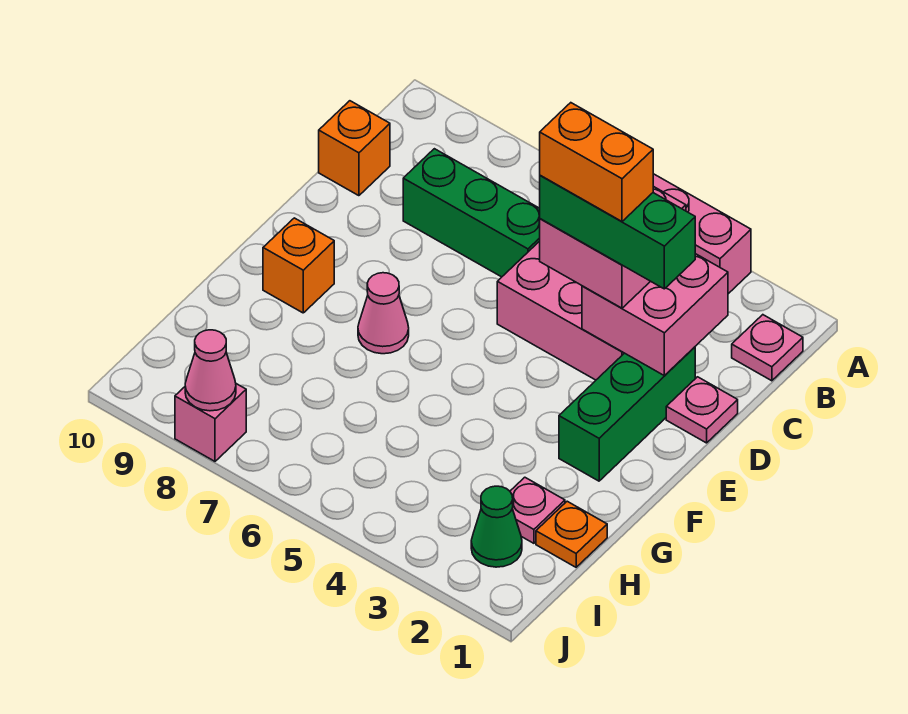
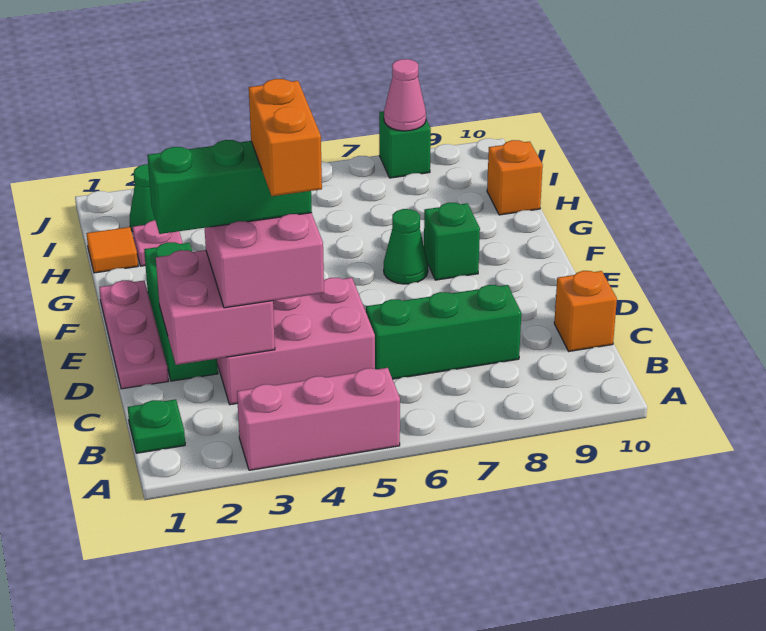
pink 1x1 plate [732,315,803,381] -> green 1x1 plate [128,399,185,453]
pink 1x1 plate [666,377,738,443] -> pink 1x3 plate [99,280,168,389]
orange 1x2 brick [540,103,653,221] -> orange 1x2 brick turned to [249,79,322,196]
pink 1x1 cone [358,273,409,354] -> green 1x1 cone [384,209,428,284]
none -> green 1x1 brick [424,203,480,280]
orange 1x1 brick [263,218,334,313] -> orange 1x1 brick moved to [487,140,543,215]
orange 1x1 plate [536,501,607,567] -> orange 1x1 tile [86,227,138,273]
pink 1x1 brick [175,384,246,461] -> green 1x1 brick [379,111,431,178]

